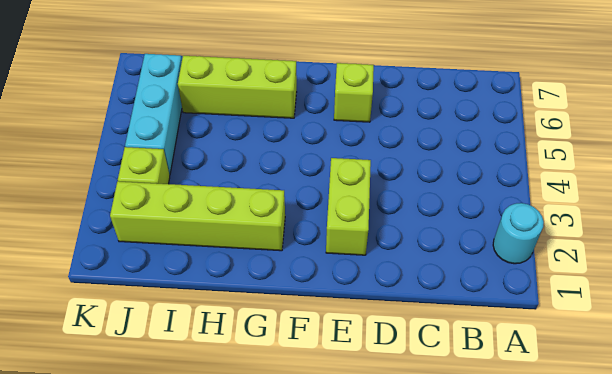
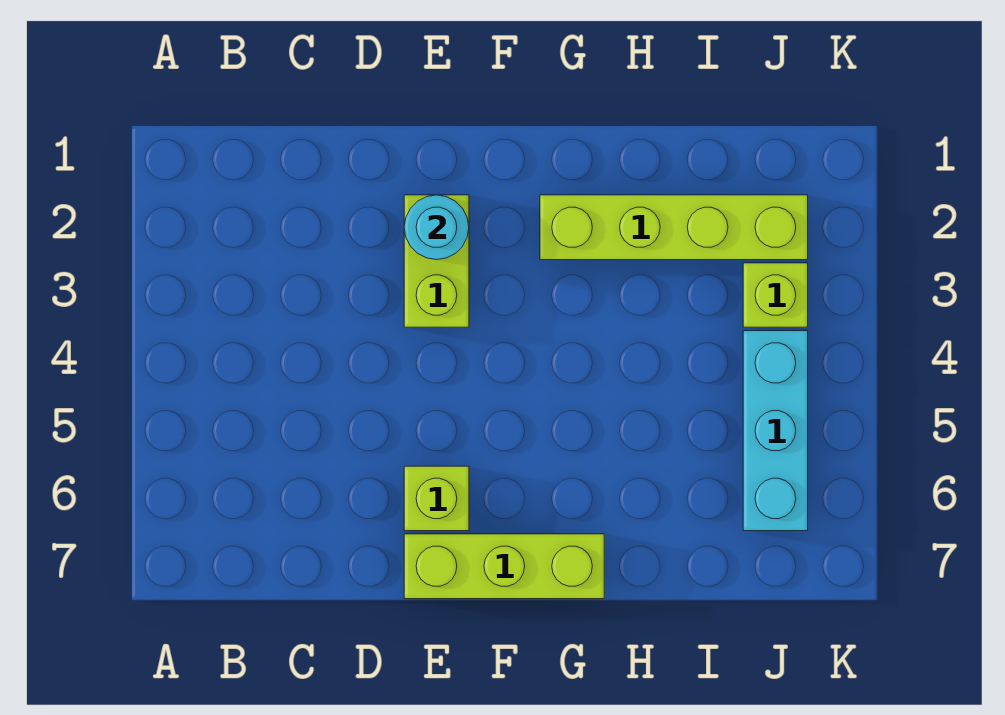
cyan 1x1 round brick [493,203,544,264] -> cyan 1x1 round brick moved to [404,195,469,260]
lime 1x3 brick [178,56,297,118] -> lime 1x3 brick moved to [404,534,604,599]

